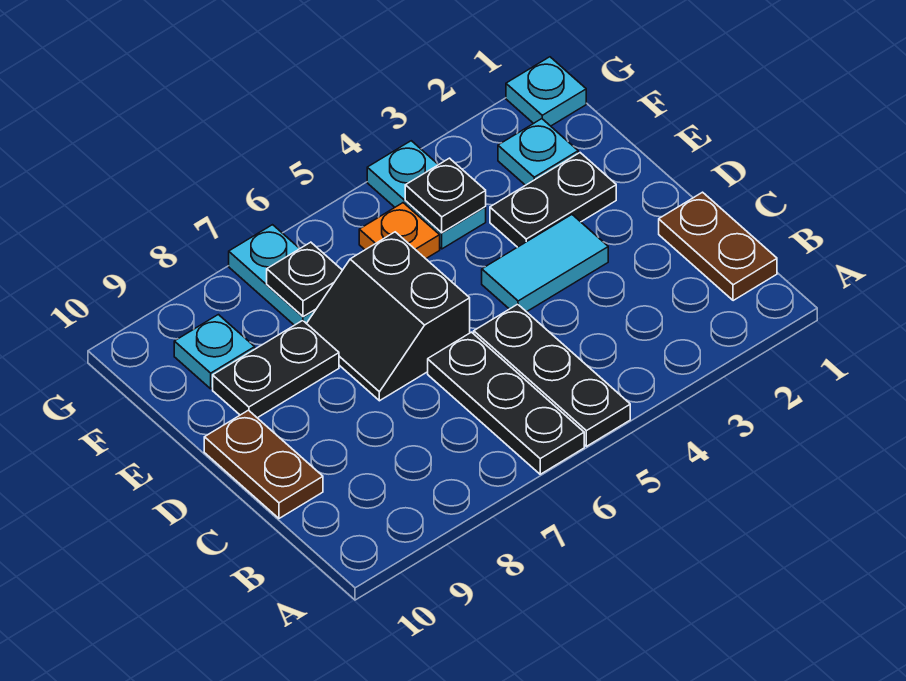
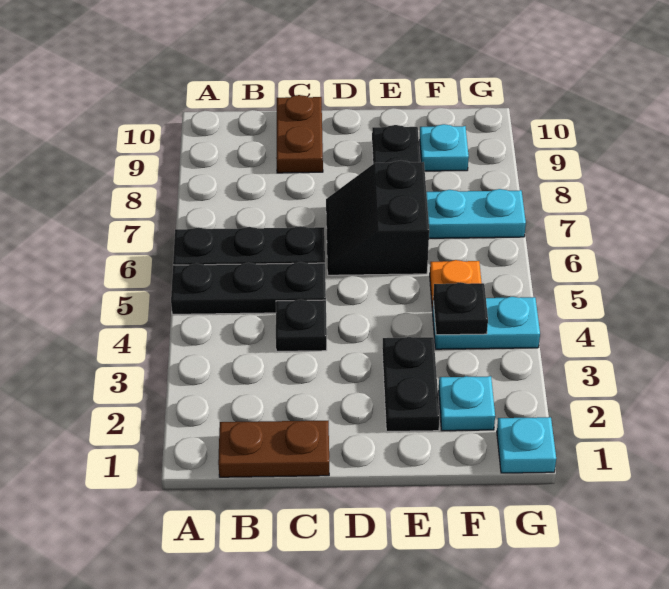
brown 1x2 plate [204,410,323,518] -> brown 1x2 plate turned to [276,95,323,173]
cyan 1x2 tile [482,215,608,312] -> none
black 2x2 slope [307,232,470,401] -> black 2x2 slope turned to [326,160,429,275]
black 1x1 plate [267,242,342,317] -> black 1x1 plate moved to [276,299,327,351]

